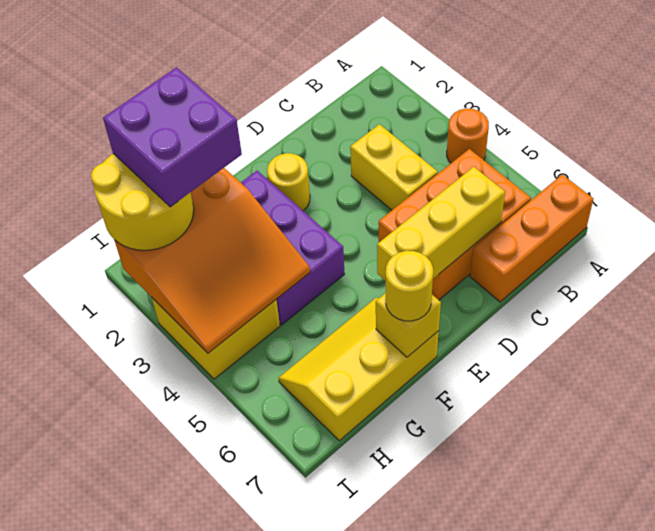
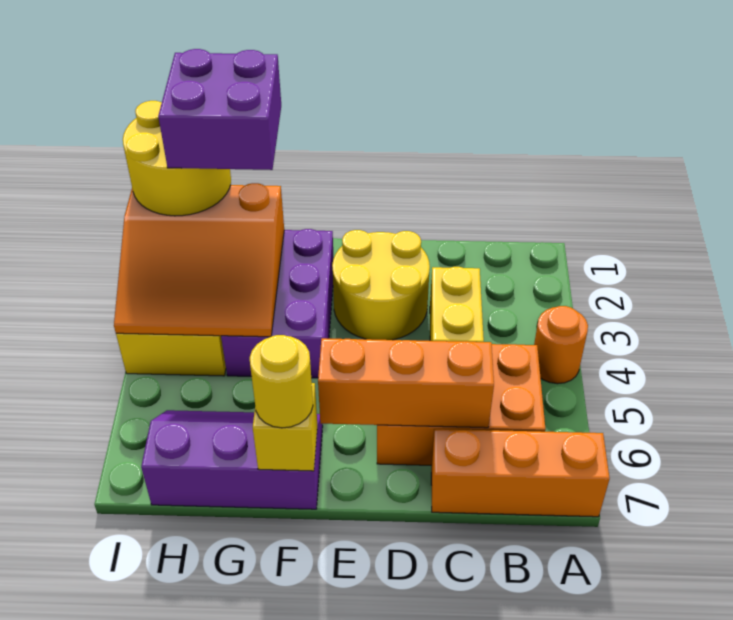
yellow 1x3 brick [377,167,505,281] -> orange 1x3 brick [318,338,494,428]
yellow 1x1 round brick [267,153,310,211] -> yellow 2x2 round brick [332,230,430,340]
yellow 2x3 slope [279,298,439,441] -> purple 2x3 slope [141,410,323,509]

